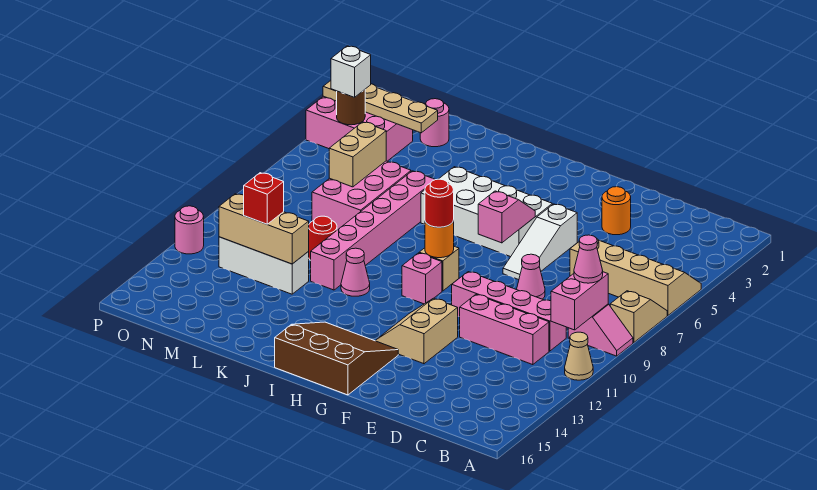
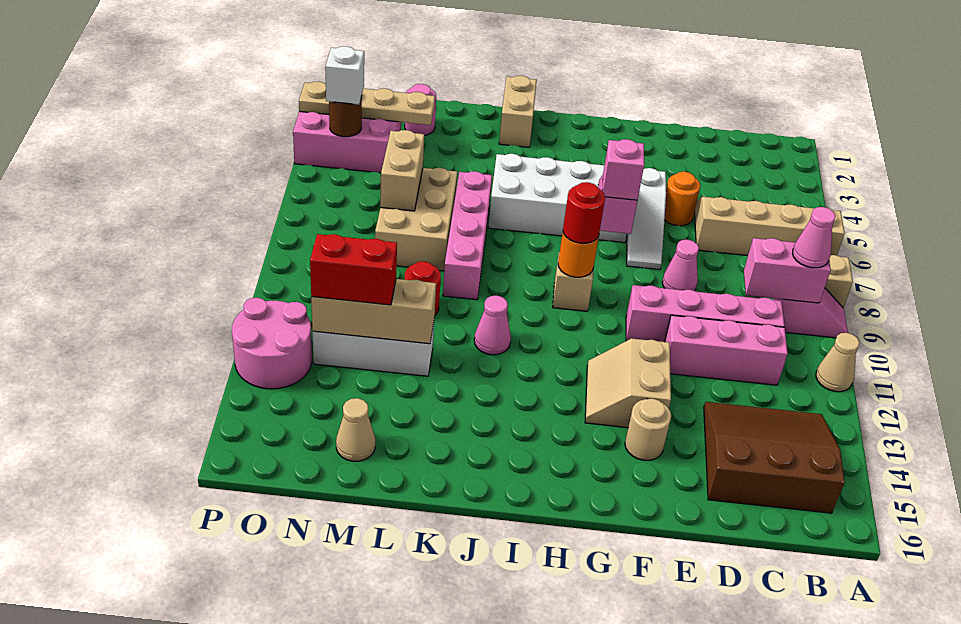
pink 1x2 brick [551,272,608,330] -> pink 1x2 brick turned to [744,238,831,303]
orange 1x1 round brick [602,187,631,235] -> orange 1x1 round brick moved to [664,172,700,226]
none -> tan 1x1 round brick [625,399,671,460]
brown 3x3 slope [275,322,398,395] -> brown 3x3 slope moved to [704,402,845,513]
pink 1x1 brick [402,253,442,304] -> pink 1x1 brick moved to [602,139,644,200]
none -> tan 1x2 brick [499,75,537,147]
pink 1x6 brick [311,171,435,290] -> pink 1x4 brick [443,171,492,300]
pink 2x3 brick [312,161,411,230] -> tan 2x3 brick [375,168,457,271]
red 1x1 brick [244,173,284,224] -> red 1x2 brick [310,234,397,305]
none -> tan 1x1 cone [336,398,375,461]
pink 1x1 round brick [175,206,204,254] -> pink 2x2 round brick [232,298,312,389]

